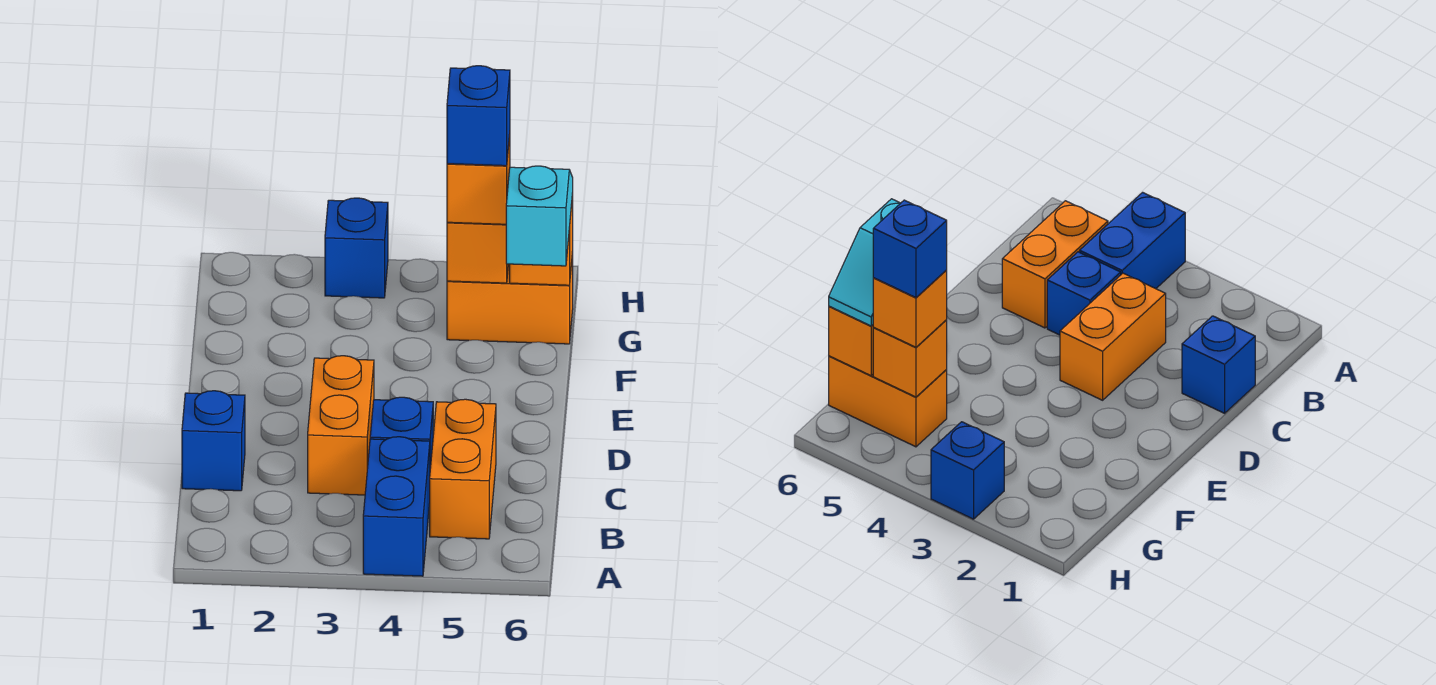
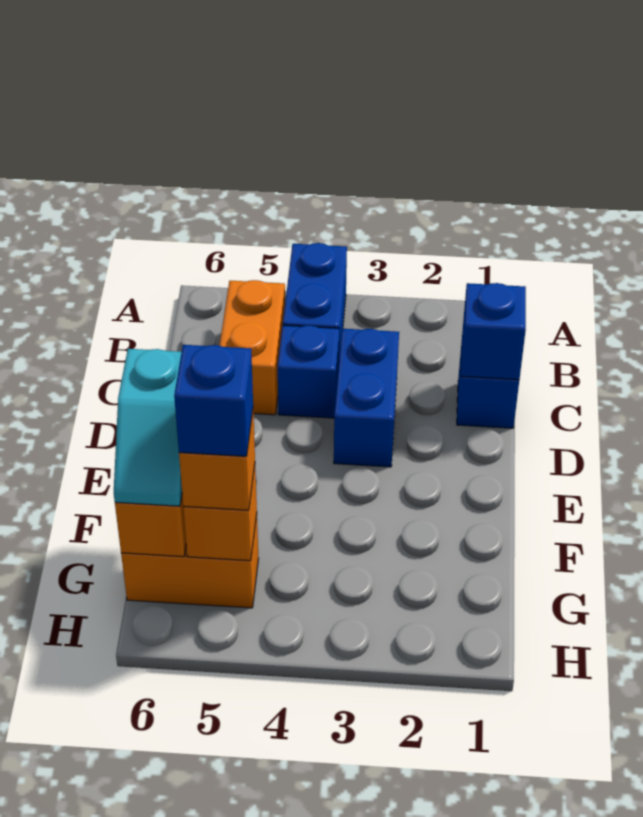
orange 1x2 brick [308,356,374,495] -> blue 1x2 brick [334,329,399,467]
blue 1x1 brick [325,198,388,298] -> blue 1x1 brick moved to [461,283,526,380]

